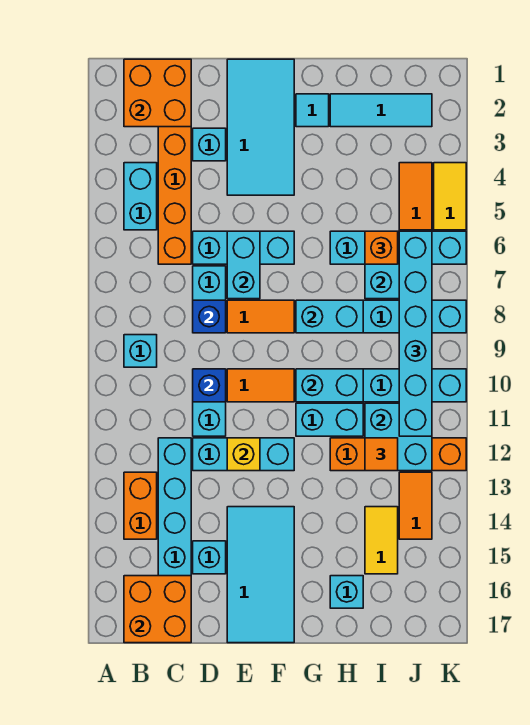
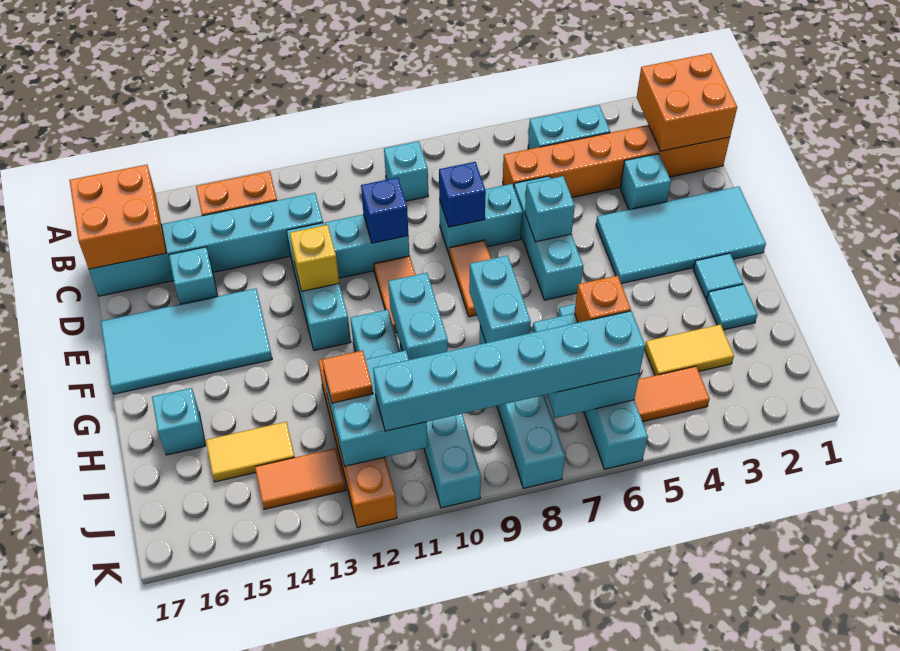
cyan 1x2 brick [227,231,260,299] -> cyan 1x1 brick [525,176,575,242]
cyan 1x3 tile [330,94,432,127] -> cyan 1x1 tile [707,284,758,330]
yellow 1x2 tile [434,163,466,230] -> yellow 1x2 tile moved to [645,324,734,375]

